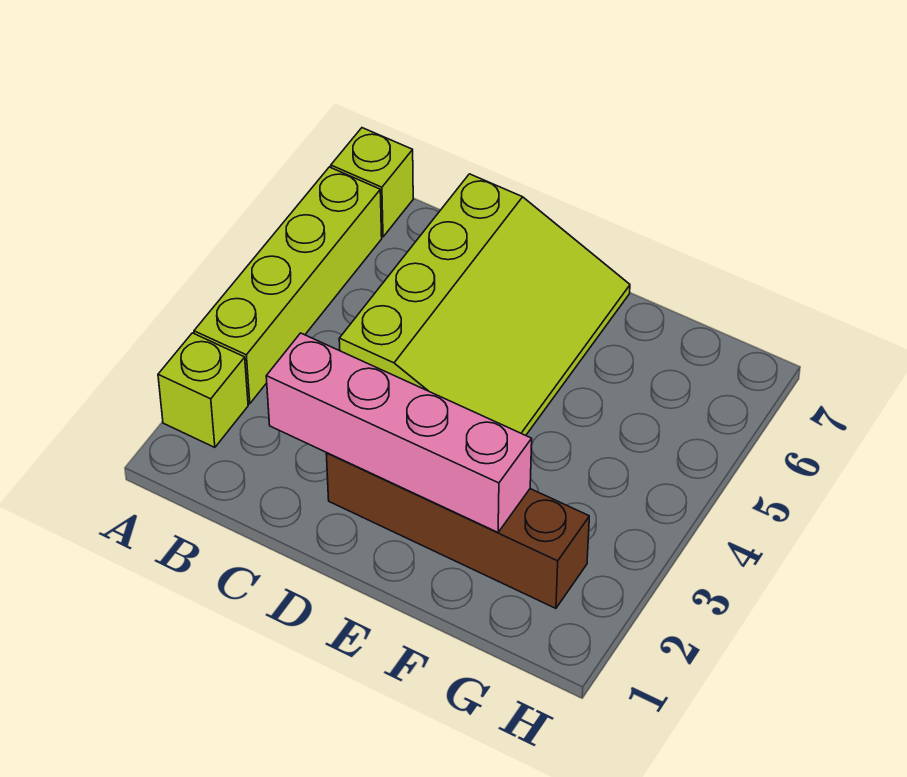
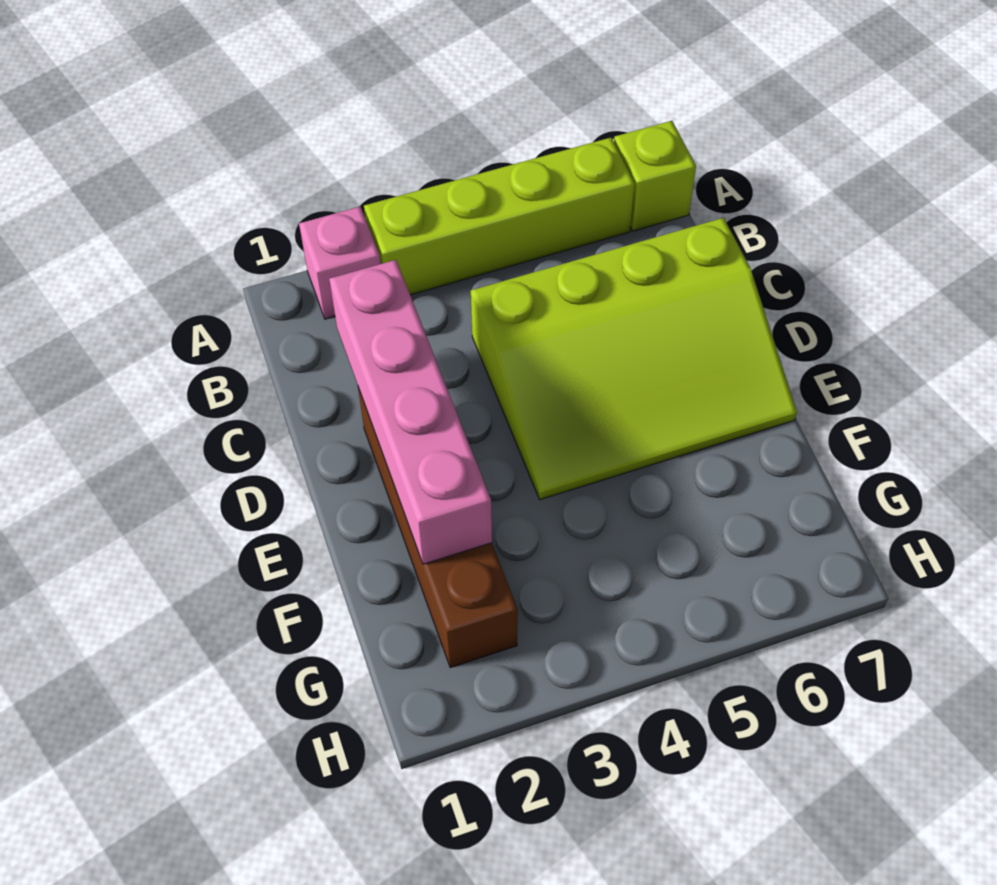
lime 1x1 brick [158,333,248,447] -> pink 1x1 brick [299,207,381,319]

